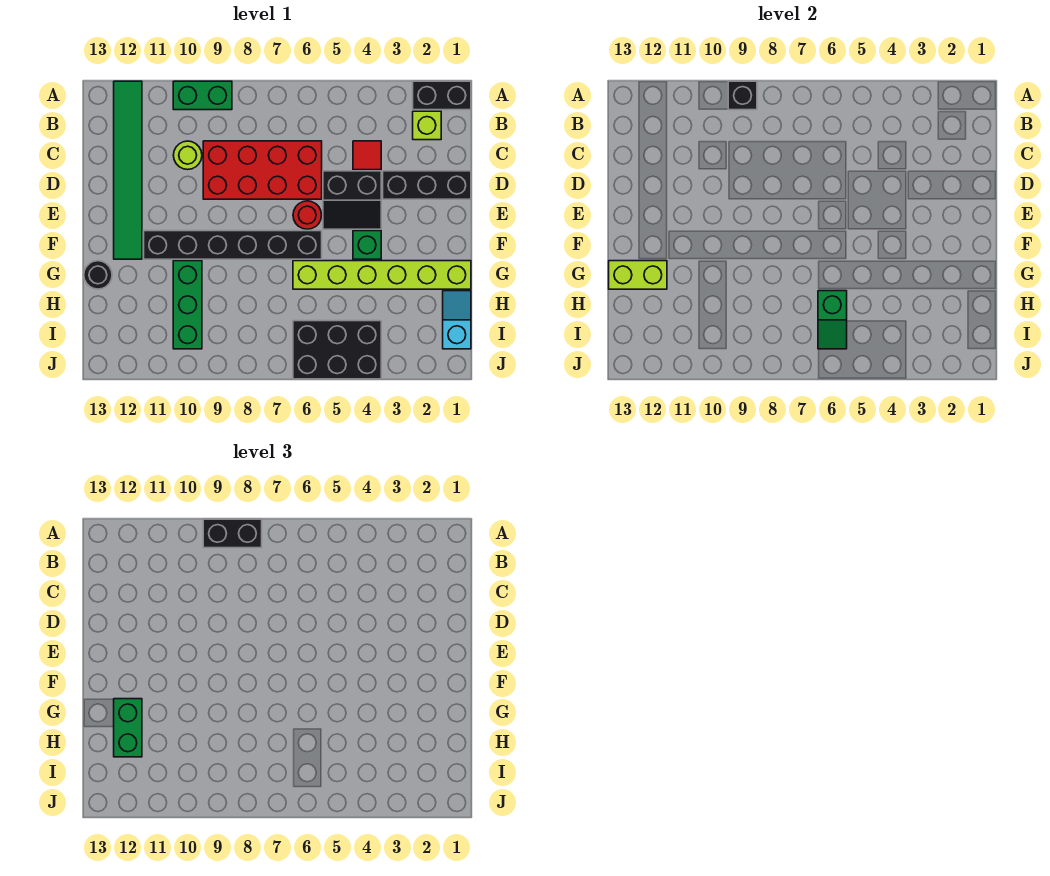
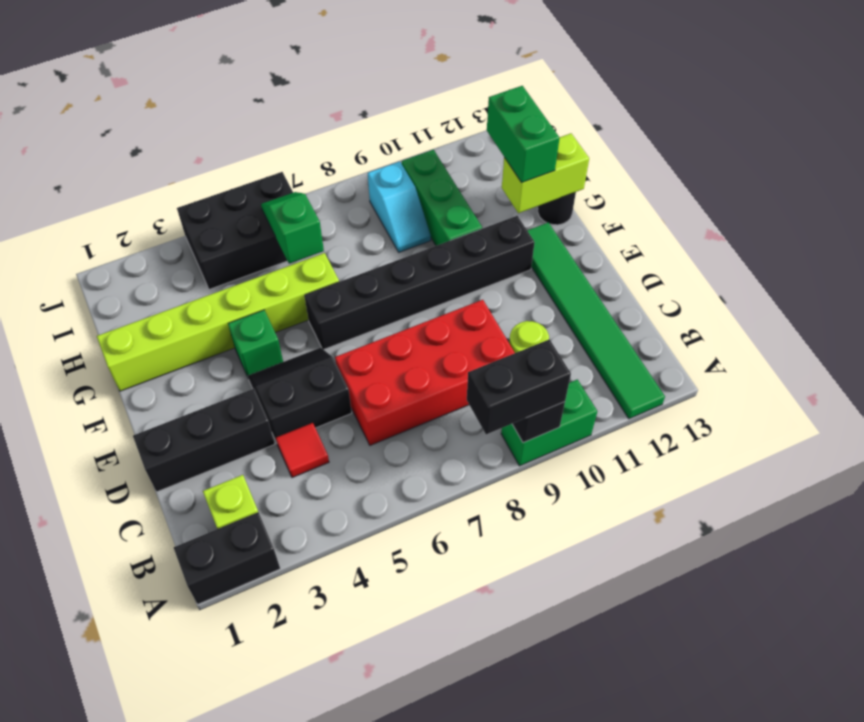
red 1x1 round brick [293,201,322,229] -> none
cyan 1x2 slope [443,291,471,349] -> cyan 1x2 slope moved to [368,162,431,252]

